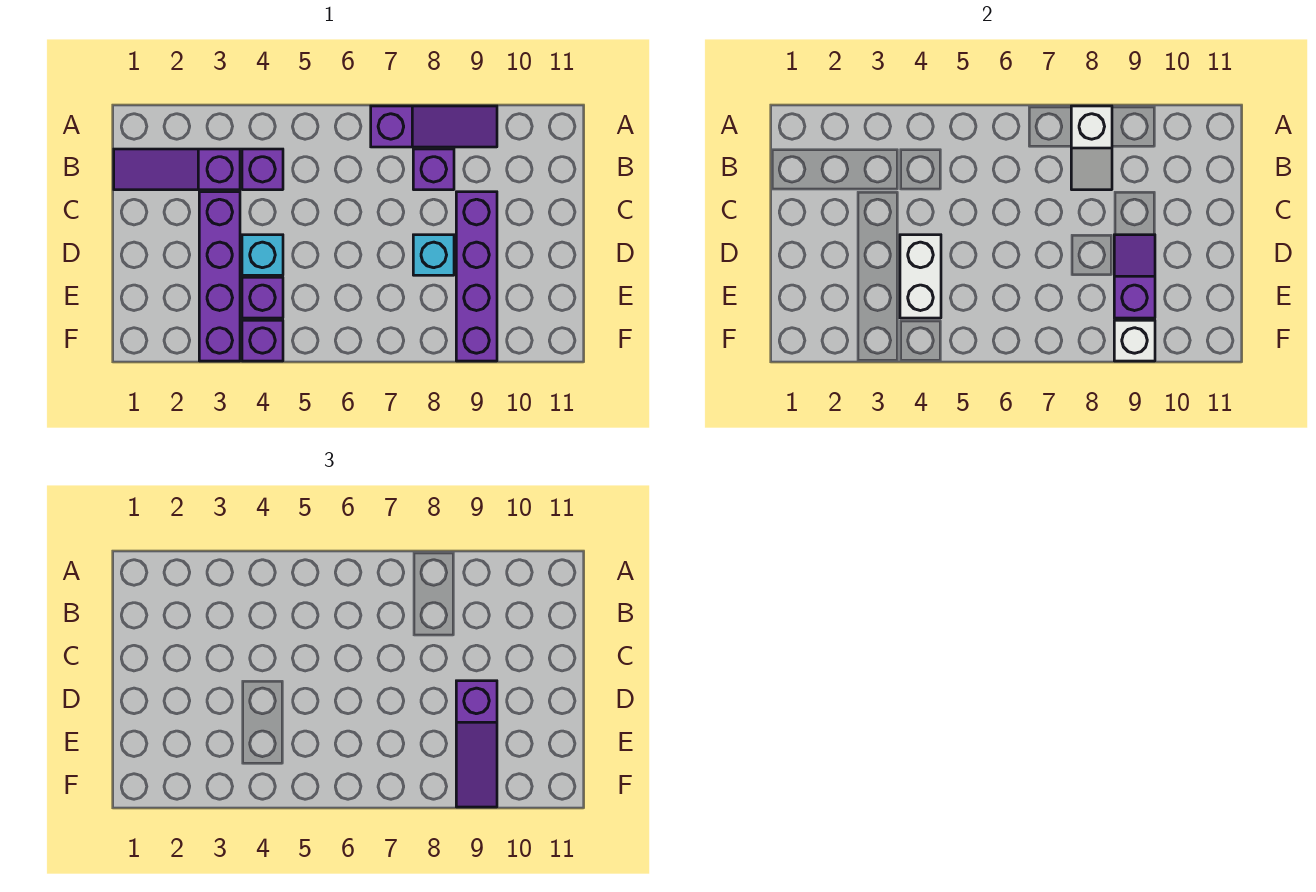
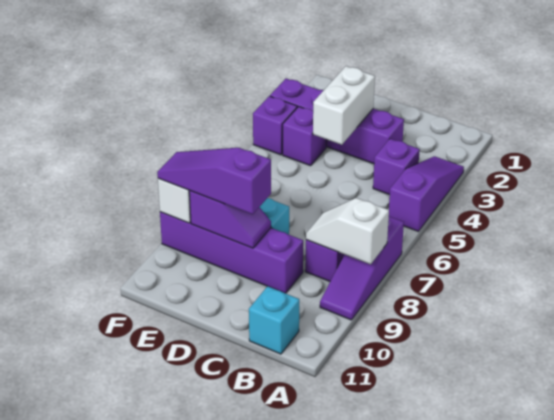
purple 1x3 slope [114,149,240,190] -> purple 1x3 slope moved to [389,156,464,232]
cyan 1x1 brick [242,235,283,275] -> cyan 1x1 brick moved to [249,286,299,354]
white 1x2 brick [900,235,941,318] -> white 1x2 brick turned to [313,66,375,145]

